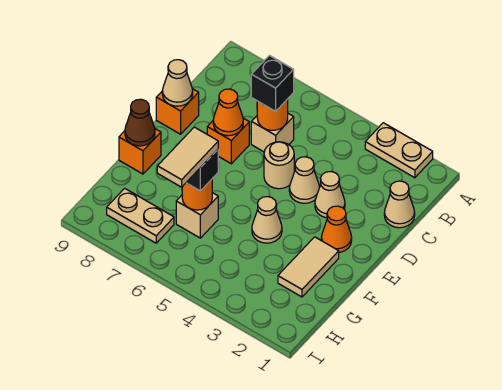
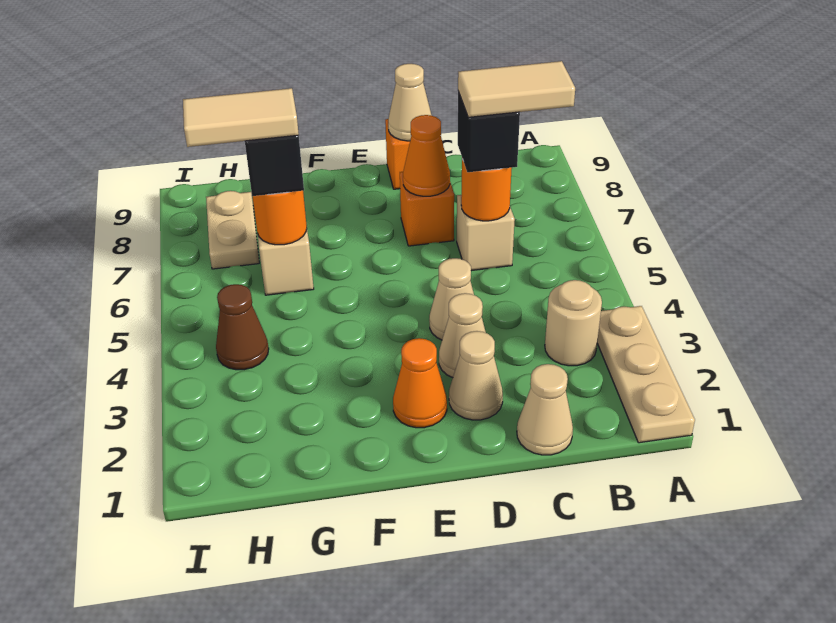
tan 1x2 plate [365,123,433,178] -> tan 1x3 plate [597,306,695,443]
tan 1x1 round brick [264,142,294,189] -> tan 1x1 round brick moved to [545,280,602,366]
tan 1x2 tile [278,237,339,297] -> tan 1x2 tile moved to [458,61,575,117]
tan 1x1 cone [252,197,282,243] -> tan 1x1 cone moved to [449,331,503,420]
orange 1x1 brick [119,129,161,174] -> none
brown 1x1 cone [125,99,155,146] -> brown 1x1 cone moved to [216,284,269,370]

